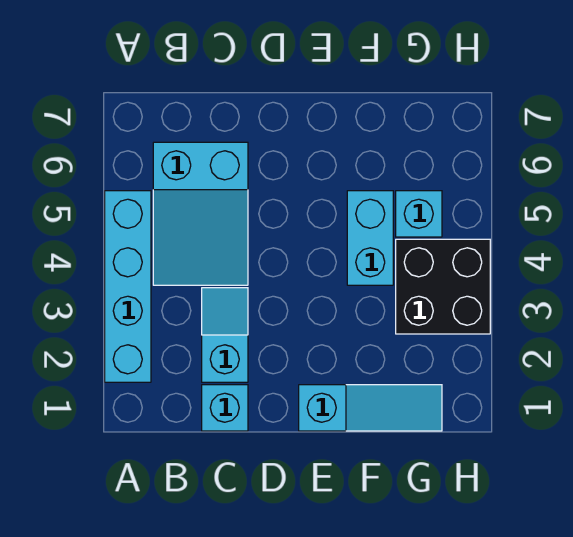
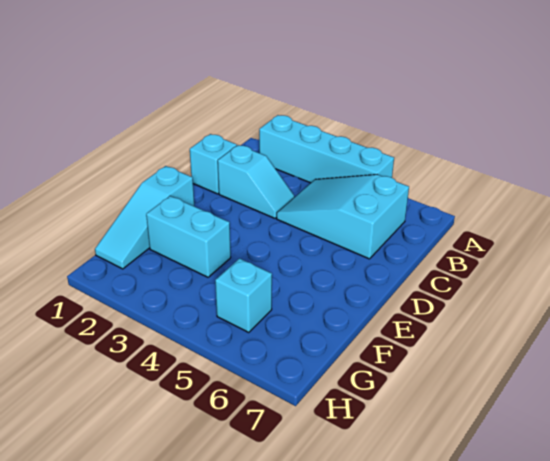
cyan 1x2 brick [347,191,393,285] -> cyan 1x2 brick moved to [146,196,231,277]
black 2x2 brick [396,239,490,334] -> none

